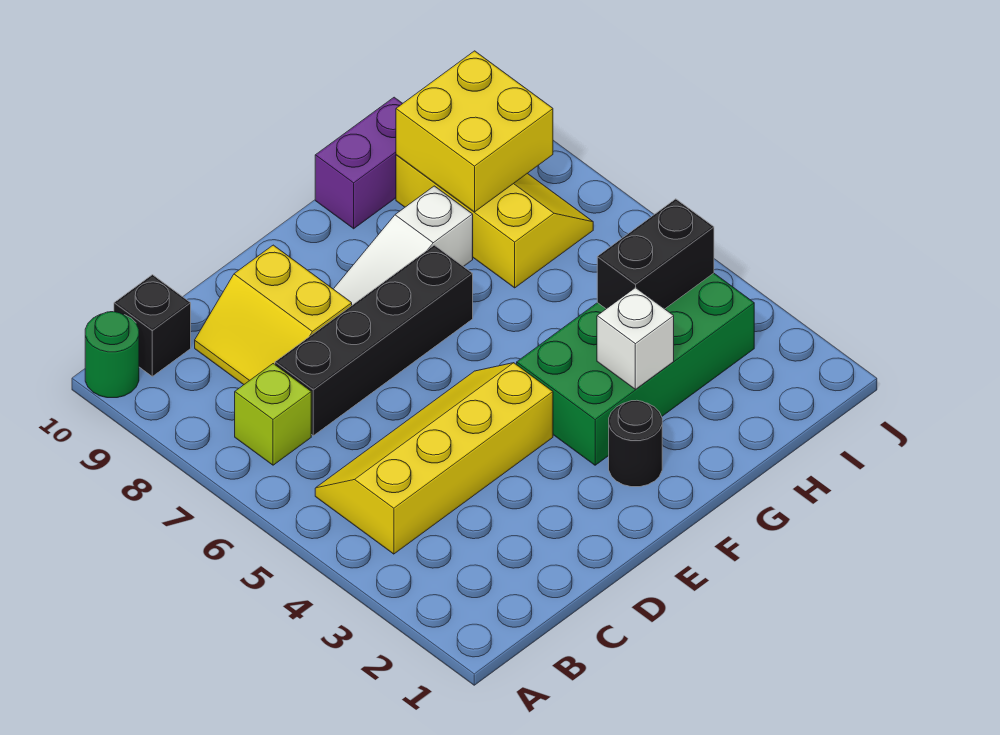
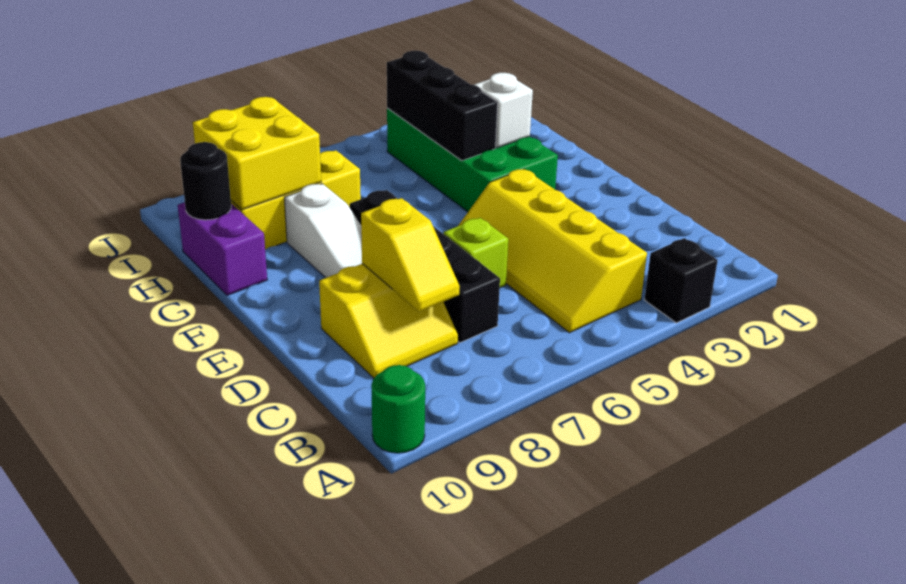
lime 1x1 brick [235,364,311,465] -> lime 1x1 brick moved to [443,218,508,288]
black 1x1 brick [114,275,191,376] -> black 1x1 brick moved to [644,238,718,323]
none -> yellow 1x2 slope [361,198,460,312]
black 1x1 round brick [609,400,662,487] -> black 1x1 round brick moved to [180,142,231,220]
black 1x2 brick [597,199,714,309] -> black 1x3 brick [387,51,498,161]

